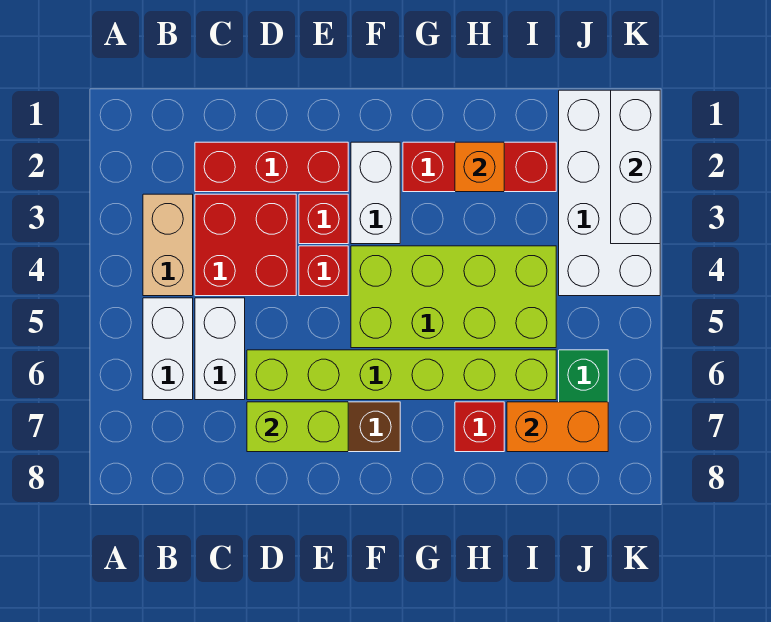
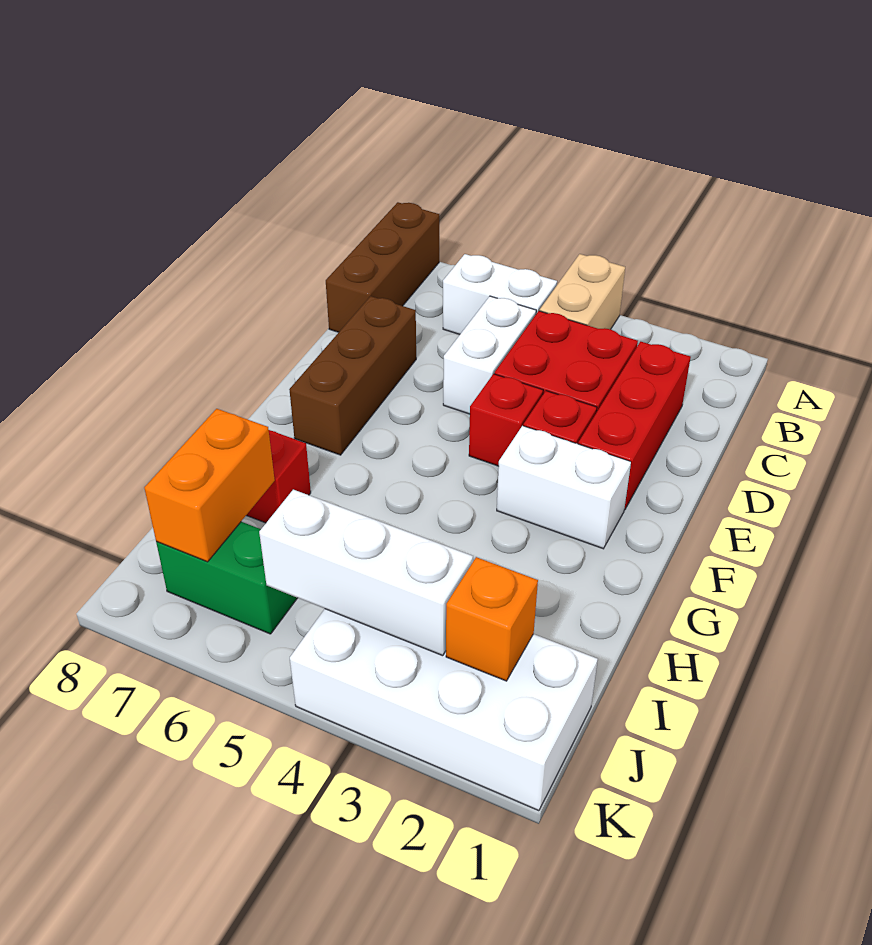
none -> brown 1x3 brick [326,202,439,332]
tan 1x2 brick [143,194,193,296] -> tan 1x2 brick turned to [540,254,625,329]
white 1x2 brick [195,298,245,400] -> white 1x2 brick turned to [443,296,536,414]
lime 1x6 brick [247,350,556,400] -> none
lime 1x2 brick [247,402,348,452] -> none
lime 2x4 brick [351,246,556,348] -> none
red 1x3 brick [403,142,556,192] -> none
orange 1x1 brick [455,142,504,192] -> orange 1x1 brick moved to [446,557,538,681]
white 1x3 brick [611,90,660,244] -> white 1x3 brick moved to [259,490,473,656]

